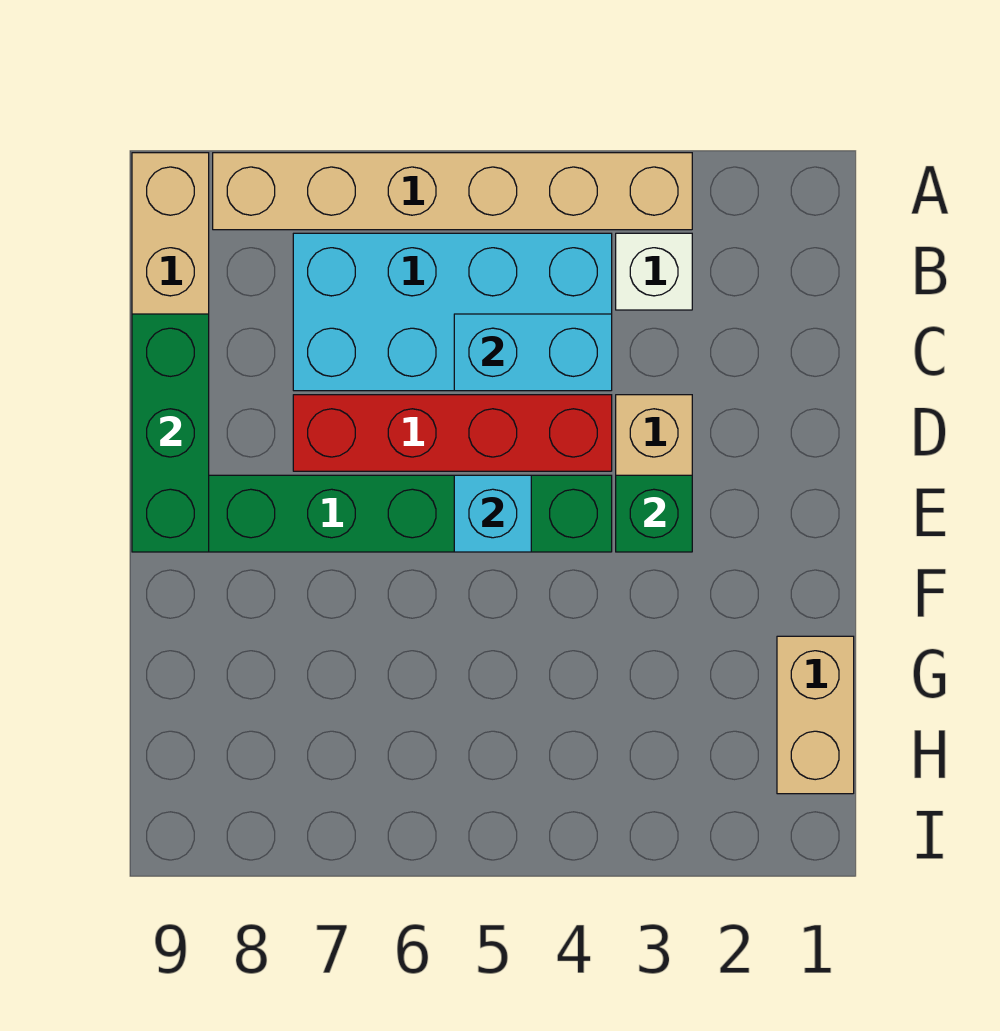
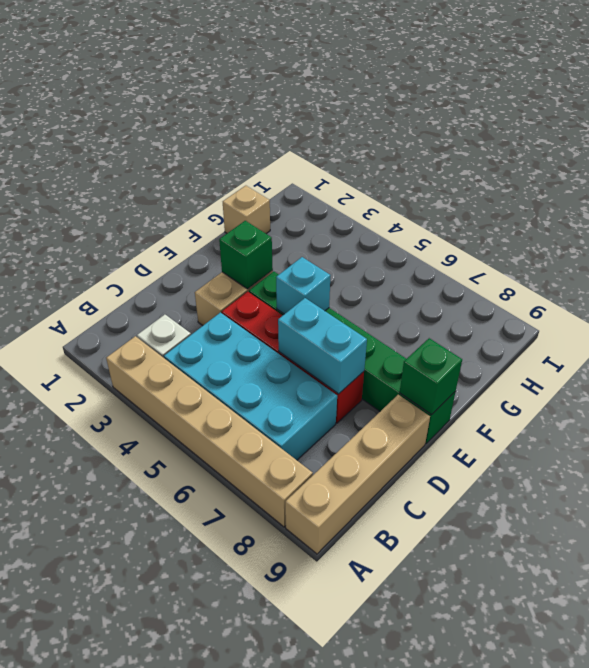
cyan 1x2 brick [454,314,612,391] -> cyan 1x2 brick moved to [278,298,367,394]
green 1x3 brick [132,314,209,552] -> green 1x1 brick [400,338,462,415]
tan 1x2 brick [777,636,854,794] -> tan 1x1 brick [223,186,270,234]

